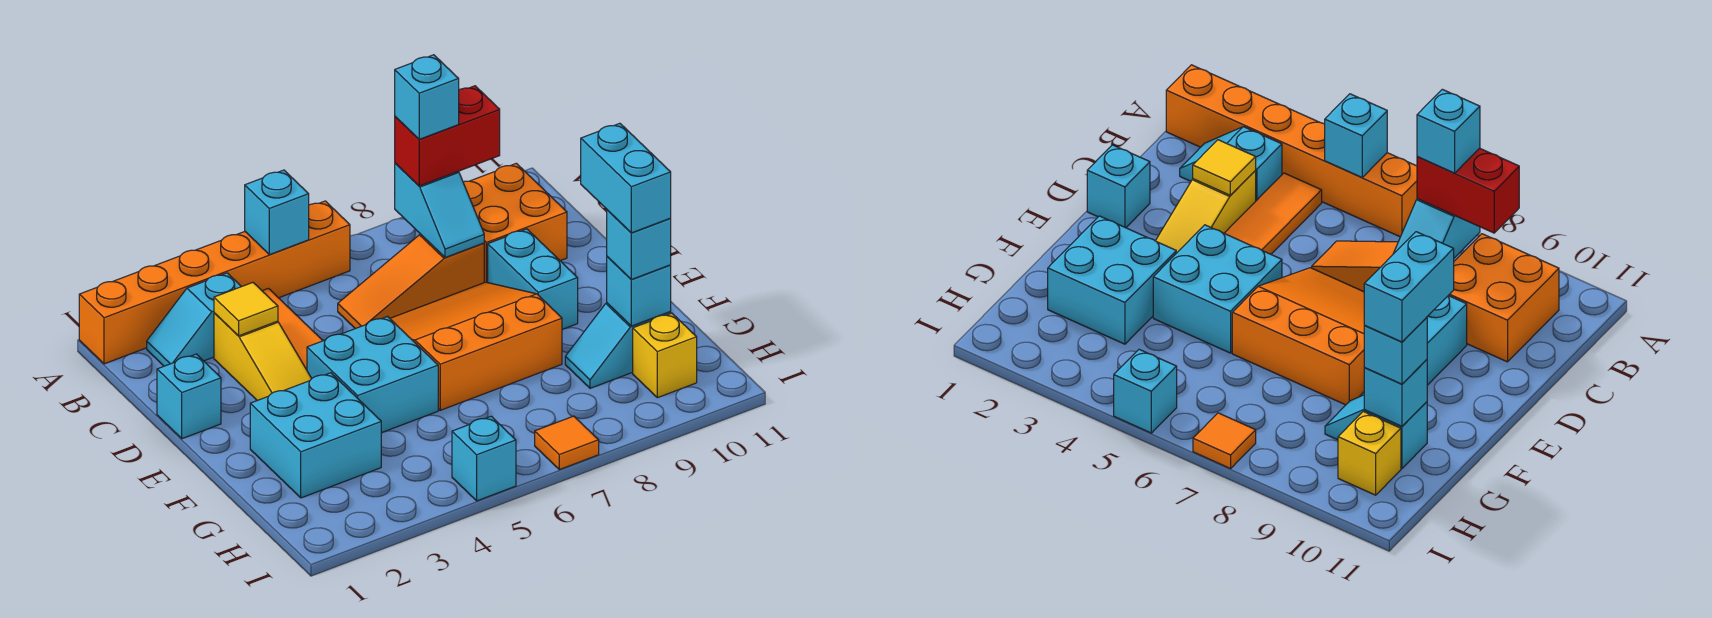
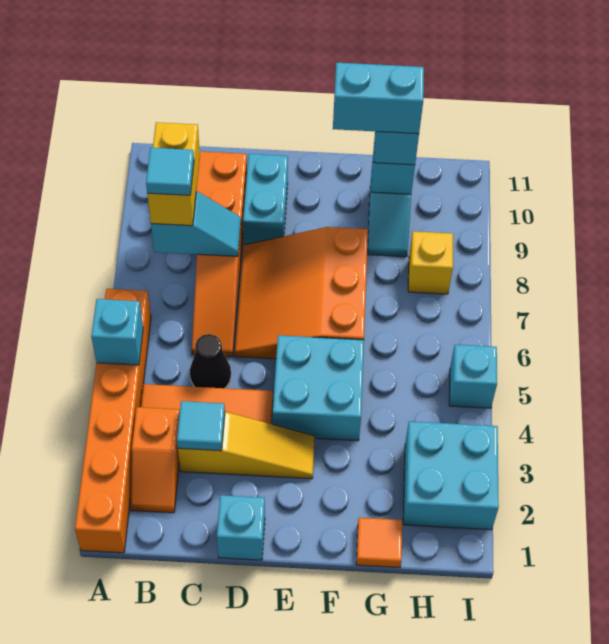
cyan 1x2 slope [147,273,241,366] -> orange 1x2 slope [131,407,180,513]
red 1x2 brick [395,86,500,186] -> yellow 1x2 brick [147,122,200,226]
cyan 1x1 brick [395,55,459,139] -> cyan 1x1 tile [146,148,194,195]
yellow 1x1 tile [214,283,278,336] -> cyan 1x1 tile [177,401,225,451]
none -> black 1x1 cone [190,334,231,388]
cyan 1x2 brick [488,229,578,330] -> cyan 1x2 brick turned to [243,154,288,245]
cyan 2x2 brick [250,373,381,498] -> cyan 2x2 brick moved to [403,421,499,530]
yellow 1x1 brick [633,313,697,398] -> yellow 1x1 brick moved to [408,231,453,294]
orange 1x1 tile [535,416,599,470] -> orange 1x1 tile moved to [356,518,402,568]

